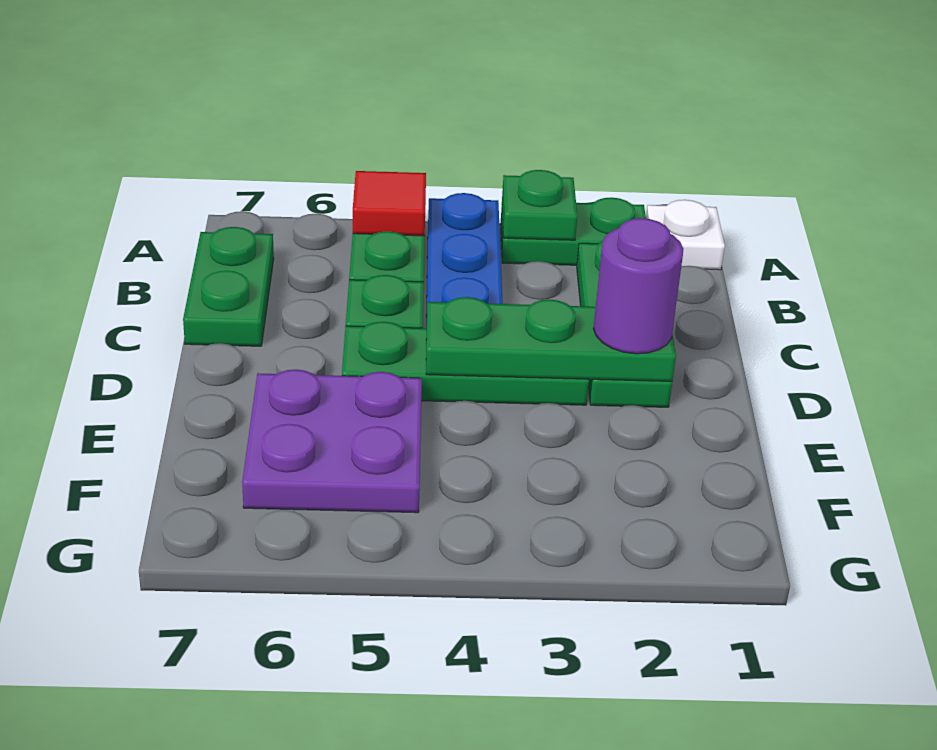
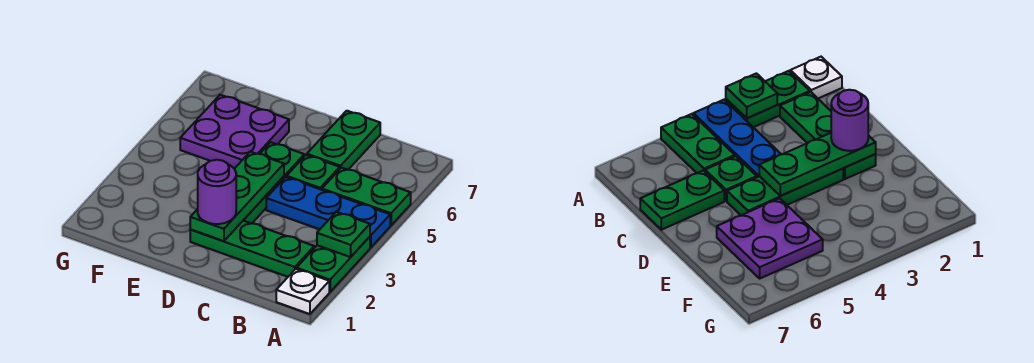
red 1x1 tile [353,171,426,236] -> none
green 1x2 plate [183,227,274,346] -> green 1x2 plate turned to [307,111,380,170]

